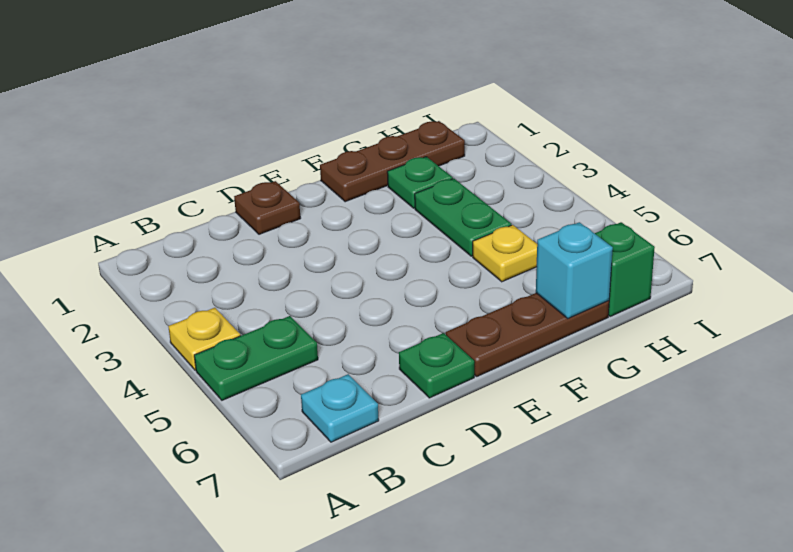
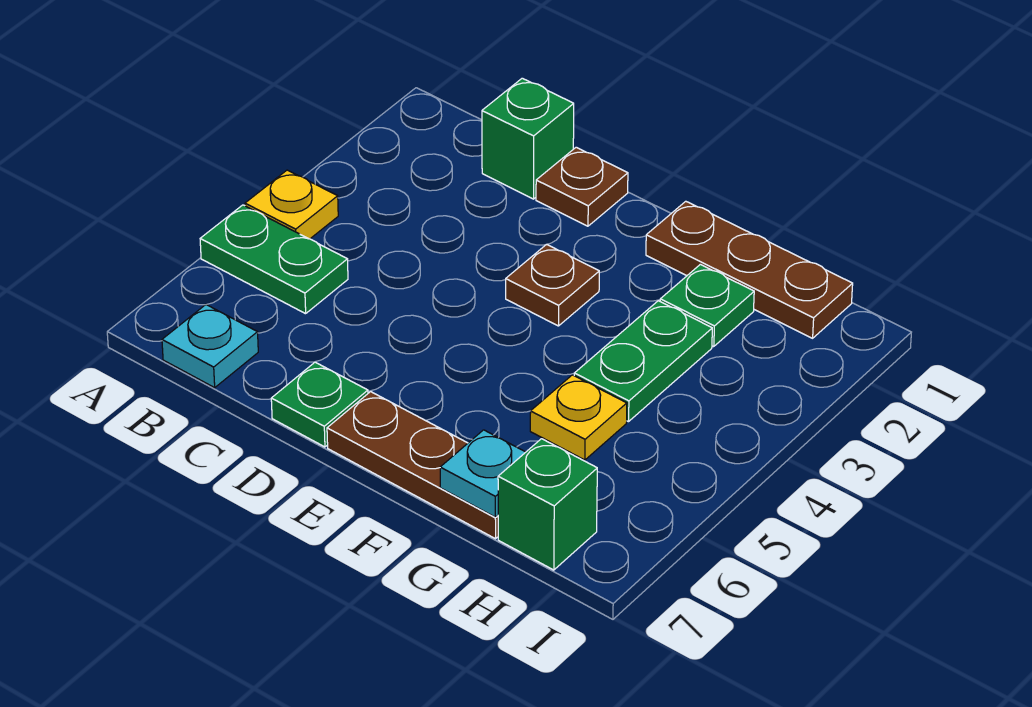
none -> green 1x1 brick [482,78,574,199]
none -> brown 1x1 plate [506,244,599,326]
cyan 1x1 brick [536,222,613,318] -> cyan 1x1 plate [440,430,525,517]

